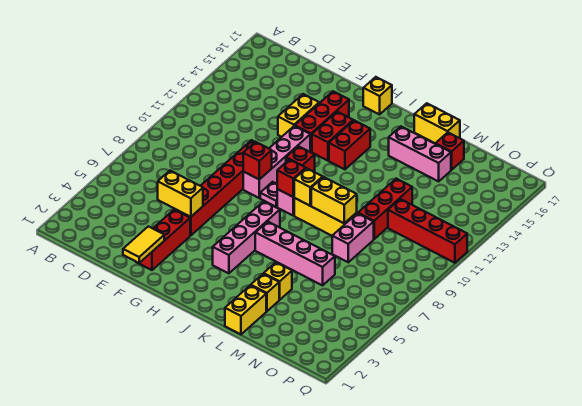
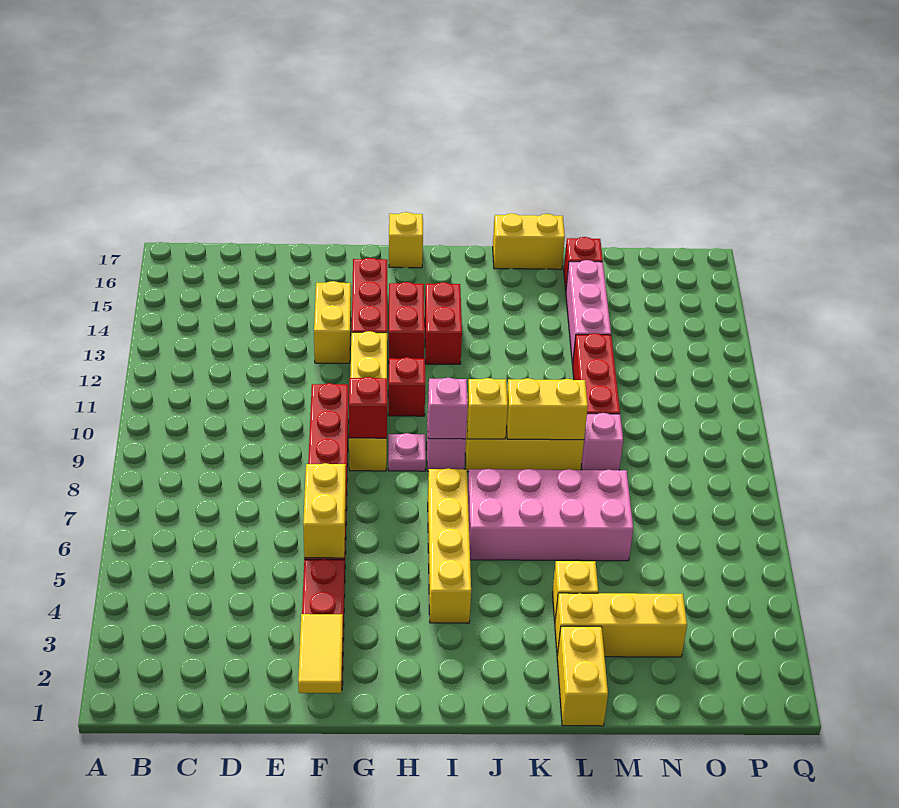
yellow 1x2 brick [158,171,203,217] -> yellow 1x2 brick turned to [303,463,346,558]
pink 1x4 brick [243,126,310,198] -> yellow 1x4 brick [349,331,387,471]
pink 1x4 brick [213,201,280,273] -> yellow 1x4 brick [428,468,471,623]
red 1x1 brick [277,159,306,197] -> pink 1x1 brick [428,378,468,439]
pink 1x4 brick [255,222,335,285] -> pink 2x4 brick [468,469,633,561]
pink 1x3 brick [389,127,451,181] -> pink 1x3 brick turned to [566,260,611,365]
yellow 1x1 brick [251,274,279,311] -> yellow 1x3 brick [555,593,687,657]
pink 1x2 brick [332,213,374,262] -> pink 1x1 brick [581,413,623,470]
red 1x4 brick [388,199,467,263] -> none

